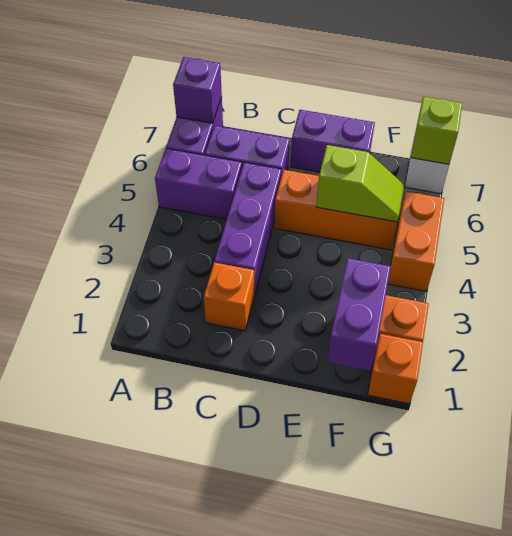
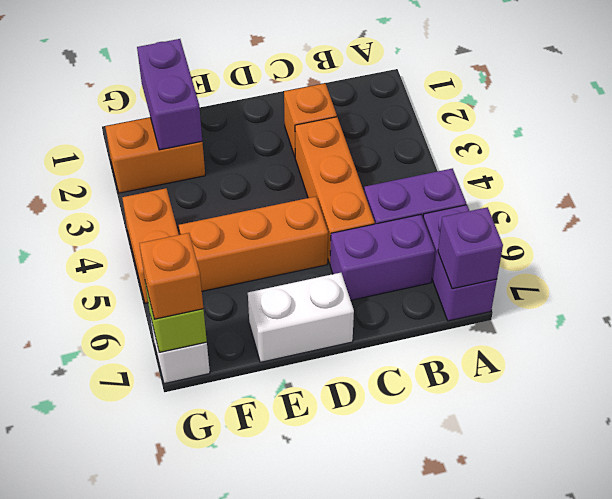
purple 1x3 brick [215,163,281,295] -> orange 1x3 brick [295,117,375,264]
purple 1x2 brick [291,110,375,172] -> white 1x2 brick [248,273,354,362]
lime 1x2 slope [316,145,404,222] -> none
orange 1x1 brick [368,334,423,404] -> orange 1x1 brick moved to [139,233,203,319]

